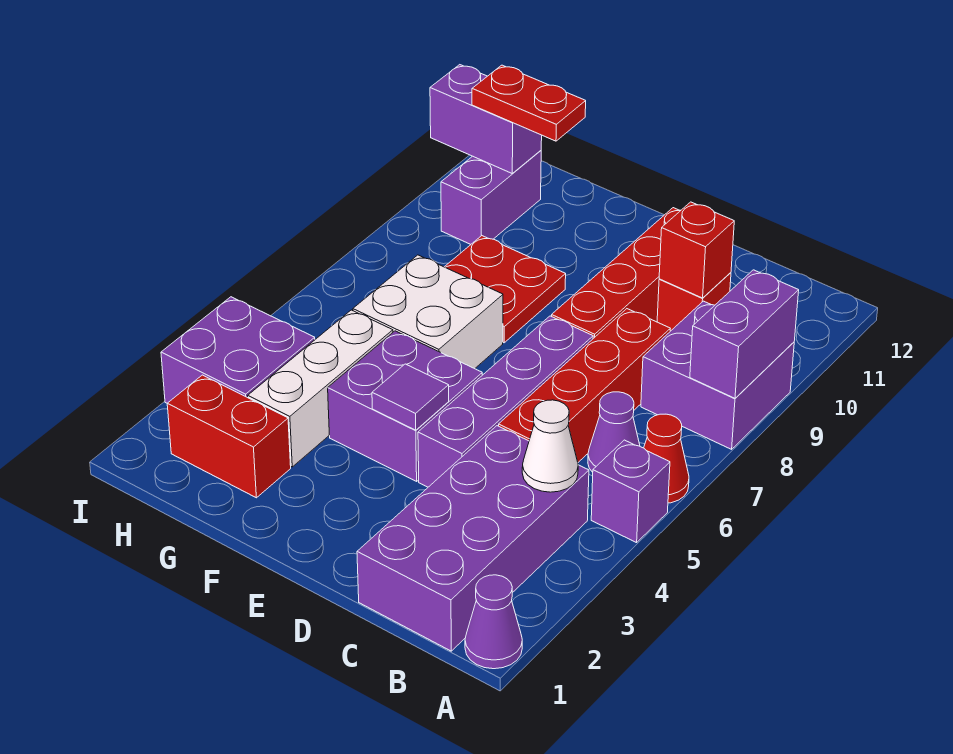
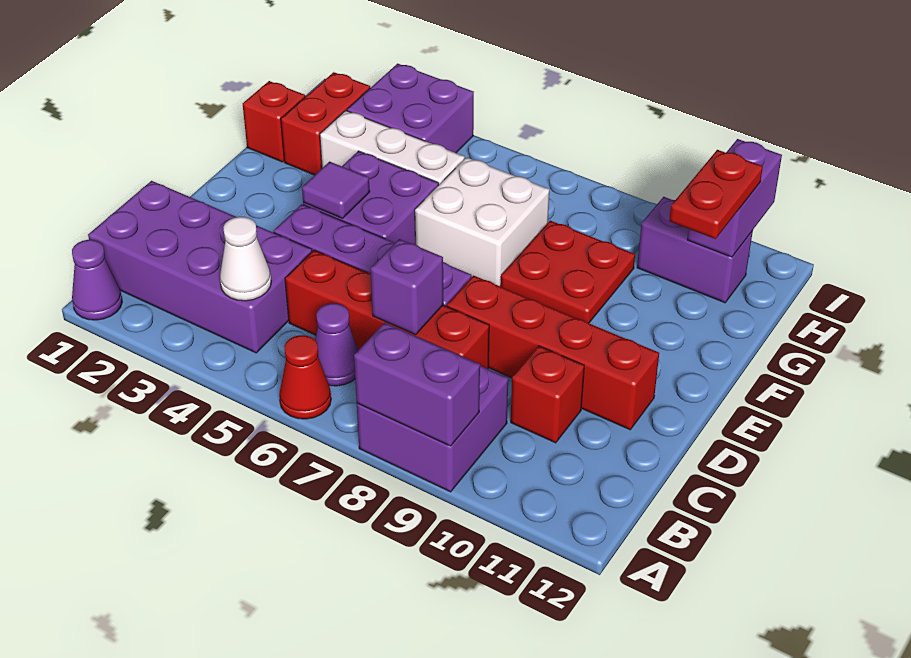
purple 1x1 brick [591,440,670,543] -> purple 1x1 brick moved to [370,239,443,335]
red 1x1 brick [659,202,734,298] -> red 1x1 brick moved to [243,81,305,162]

